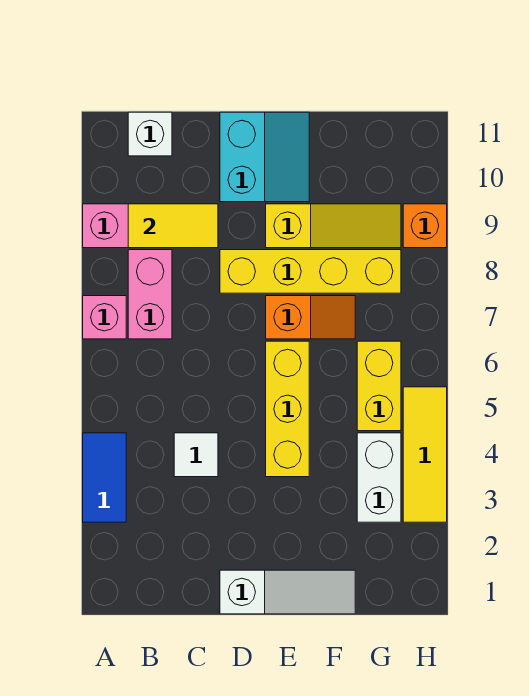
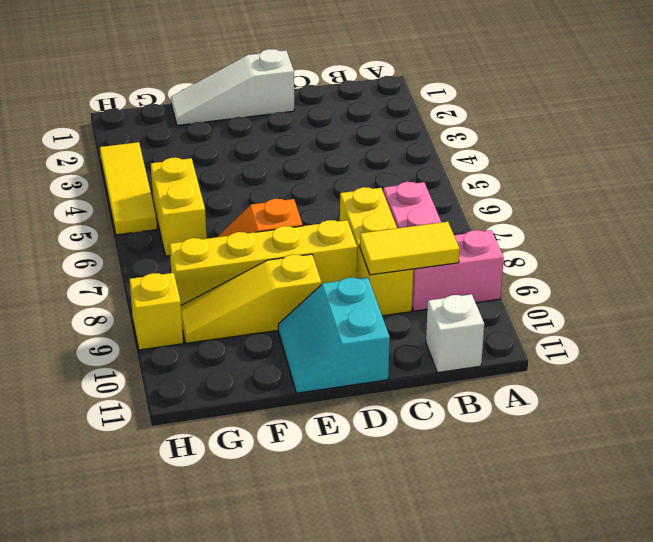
blue 1x2 tile [83,433,126,522] -> none
pink 1x1 brick [83,296,126,339] -> none
white 1x1 tile [174,433,218,477] -> none
yellow 1x3 brick [266,341,309,477] -> yellow 1x3 brick moved to [340,187,413,316]
white 1x2 brick [357,433,401,522] -> none
orange 1x1 brick [403,204,447,248] -> yellow 1x1 brick [129,273,183,350]

